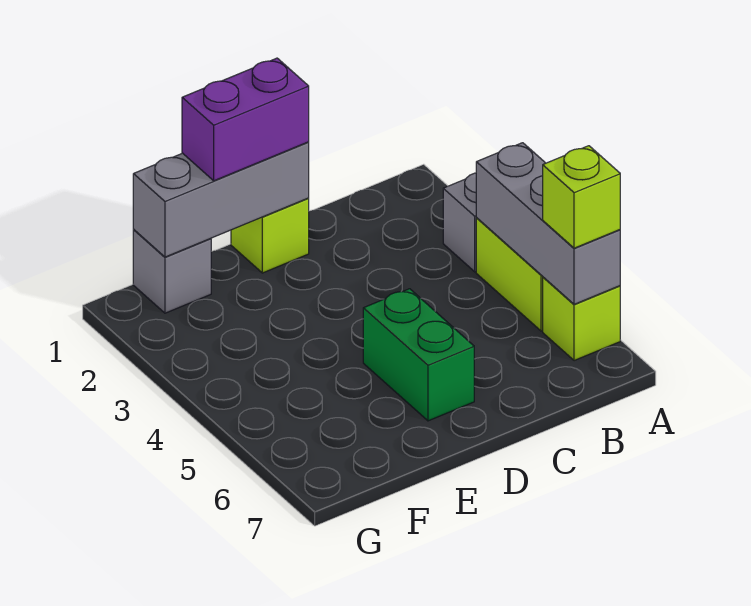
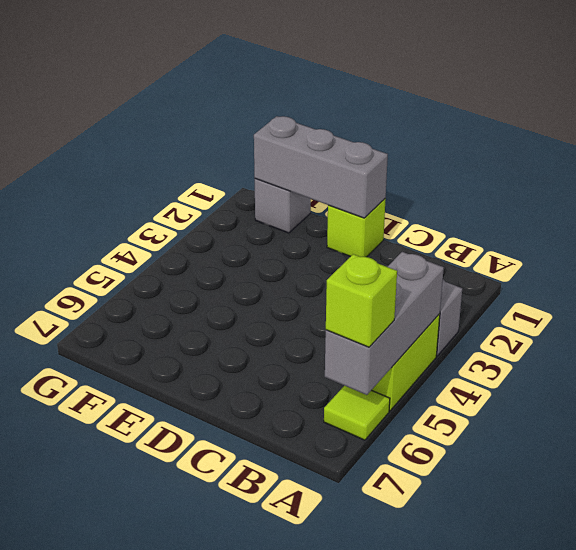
lime 1x1 brick [543,277,620,361] -> lime 1x1 tile [324,386,390,440]
purple 1x2 brick [182,58,309,181] -> none
green 1x2 brick [363,289,474,421] -> none

